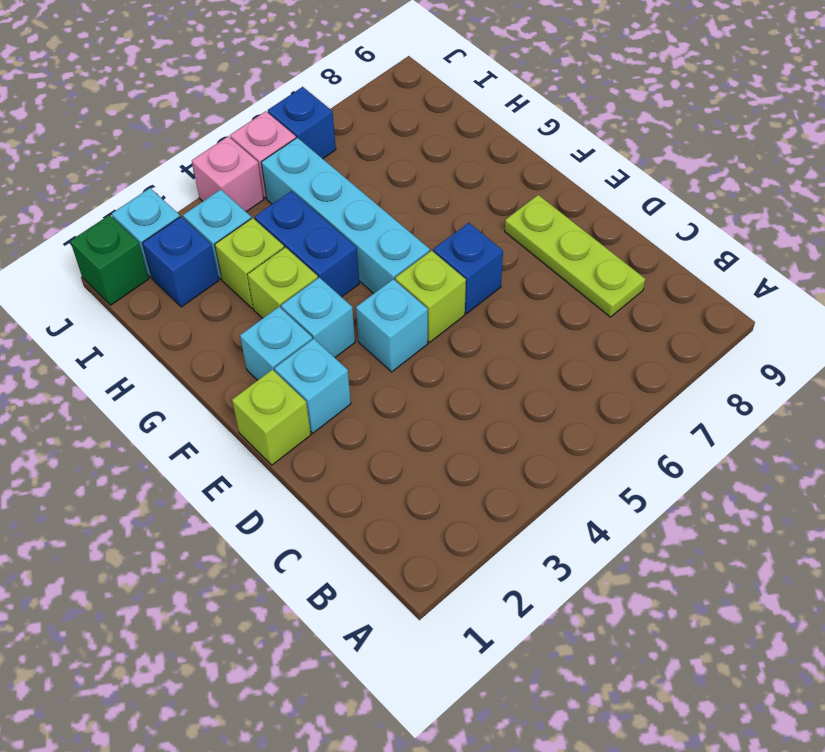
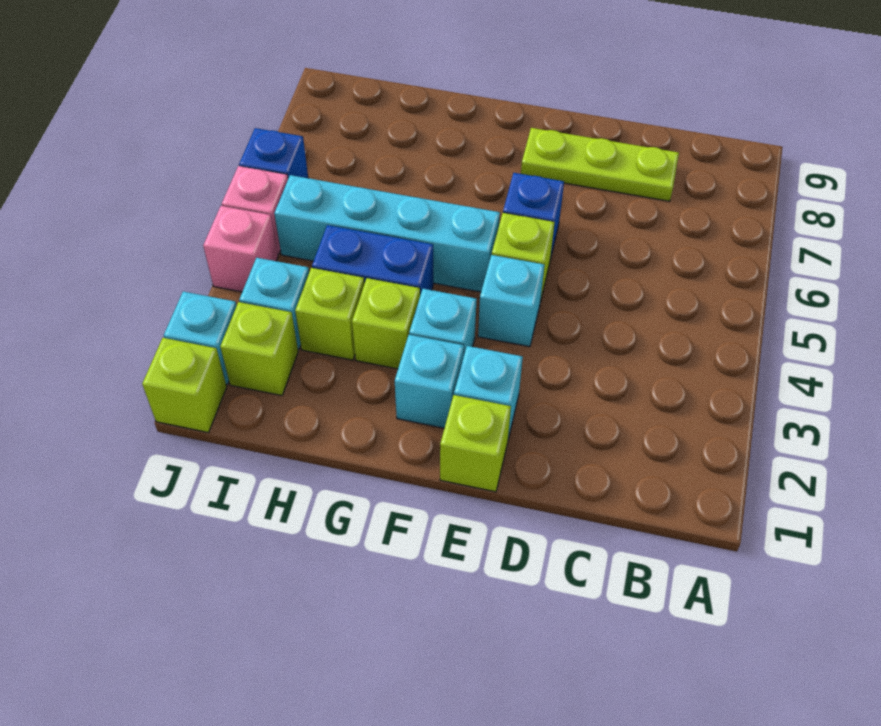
blue 1x1 brick [142,217,219,307] -> lime 1x1 brick [220,302,298,396]
green 1x1 brick [70,215,149,305] -> lime 1x1 brick [142,338,227,433]

